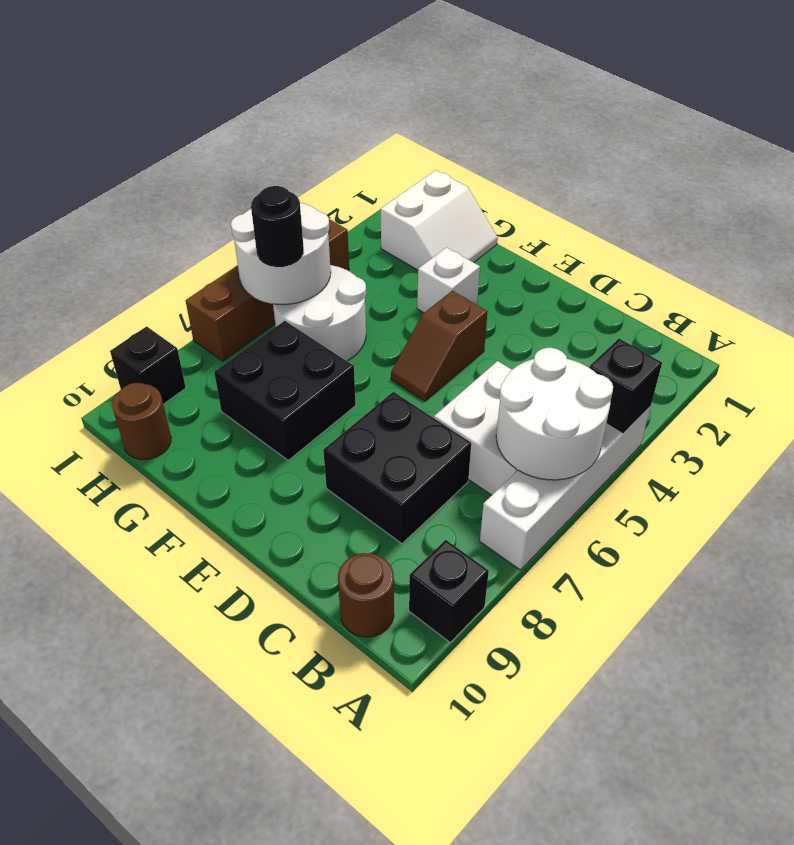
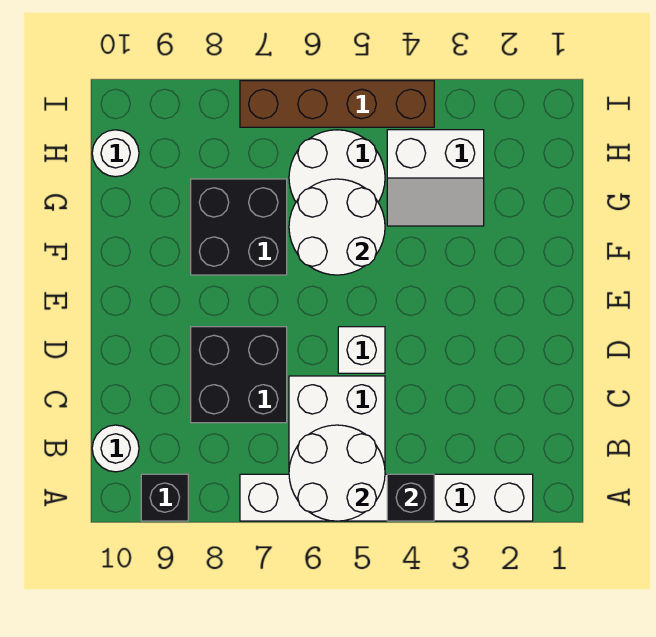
white 1x4 brick [480,406,651,570] -> white 1x6 brick [240,474,533,521]
brown 1x1 round brick [338,553,394,637] -> white 1x1 round brick [92,425,139,472]
brown 1x2 slope [391,291,488,401] -> none
white 1x1 brick [417,247,480,313] -> white 1x1 brick moved to [338,327,385,373]
white 2x2 slope [381,170,498,270] -> white 2x2 slope moved to [387,130,484,226]
white 2x2 round brick [231,203,331,305] -> white 2x2 round brick moved to [289,179,385,275]
black 1x1 round brick [251,186,304,267] -> none
brown 1x1 round brick [112,383,171,460] -> white 1x1 round brick [92,130,139,177]
black 1x1 brick [110,326,186,404] -> none

